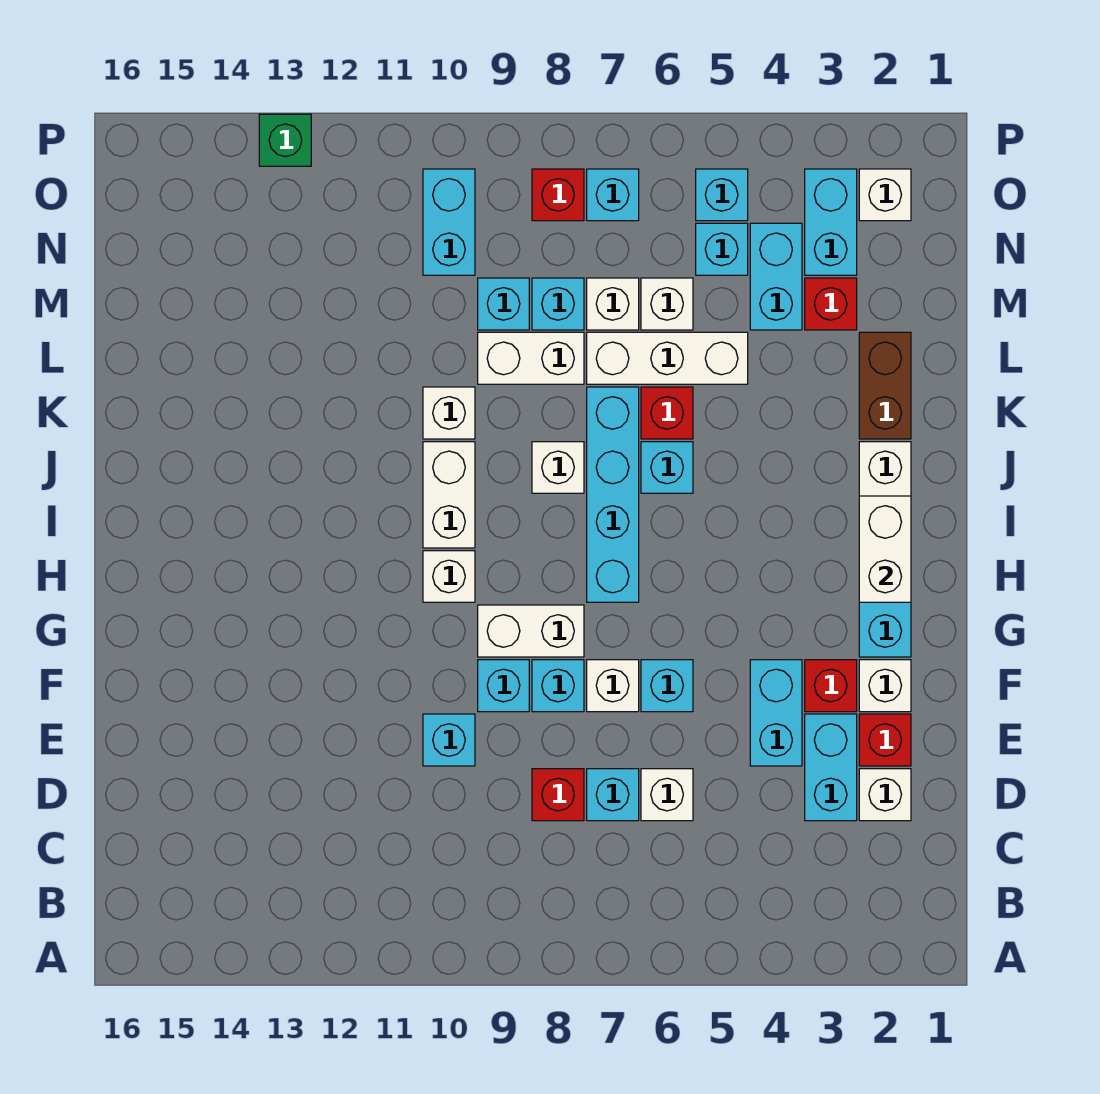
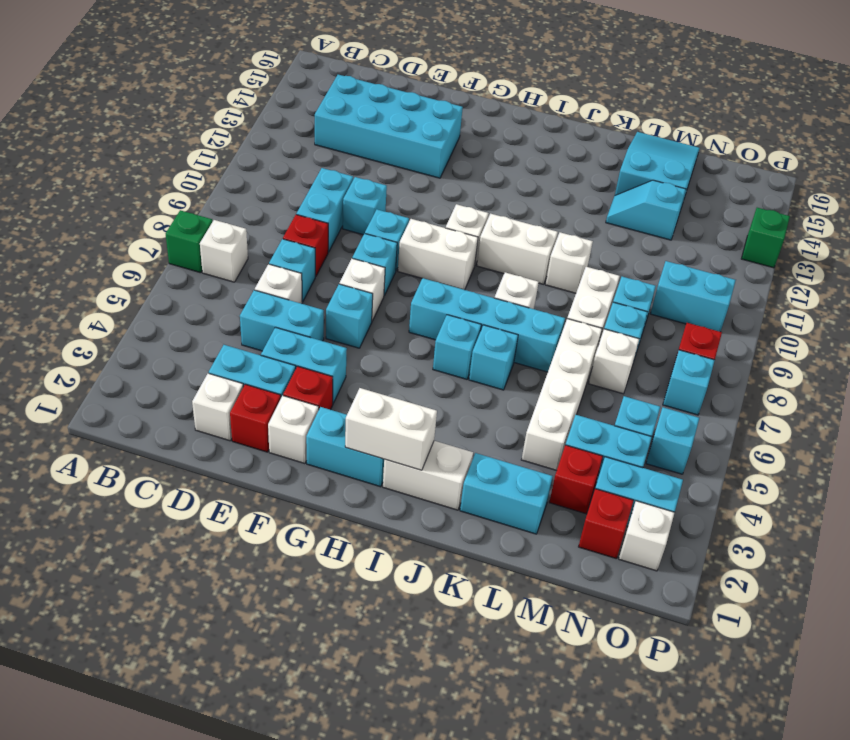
none -> green 1x1 brick [166,210,212,273]
none -> cyan 2x4 brick [315,75,463,178]
none -> cyan 1x2 brick [240,290,324,351]
none -> cyan 1x2 brick [296,168,353,252]
white 1x2 brick [478,605,584,657] -> white 1x2 brick turned to [398,219,478,290]
none -> cyan 1x1 brick [433,315,481,379]
brown 1x2 brick [859,332,911,439] -> cyan 1x2 brick [460,453,553,534]
red 1x1 brick [641,387,693,439] -> red 1x1 brick moved to [579,489,634,558]
white 1x3 brick [587,332,748,384] -> white 1x4 brick [521,319,602,471]
none -> cyan 1x2 slope [606,180,686,240]
none -> cyan 2x3 slope [615,132,700,211]
white 1x1 brick [641,278,693,330] -> white 1x1 brick moved to [200,220,248,282]

